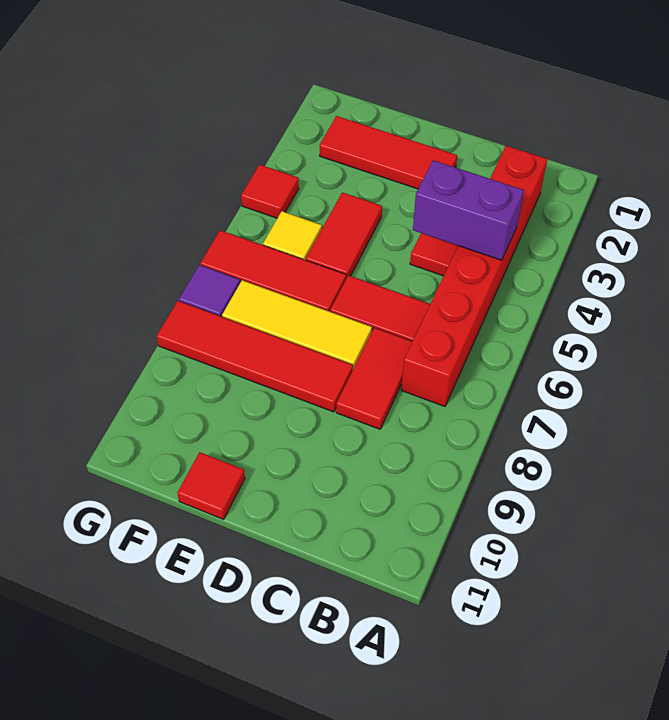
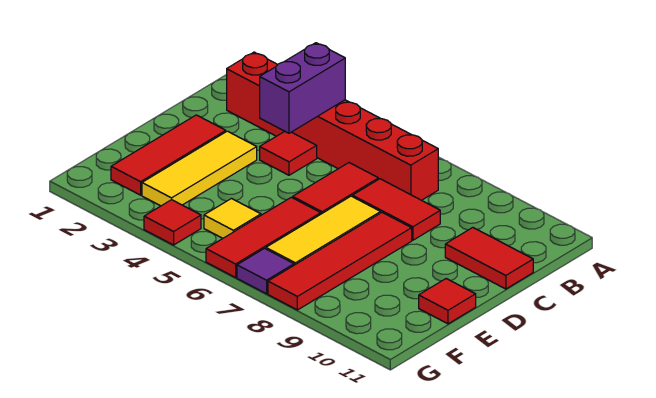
none -> yellow 1x3 tile [142,131,257,206]
red 1x2 tile [306,192,382,279] -> red 1x2 tile moved to [445,228,533,289]

